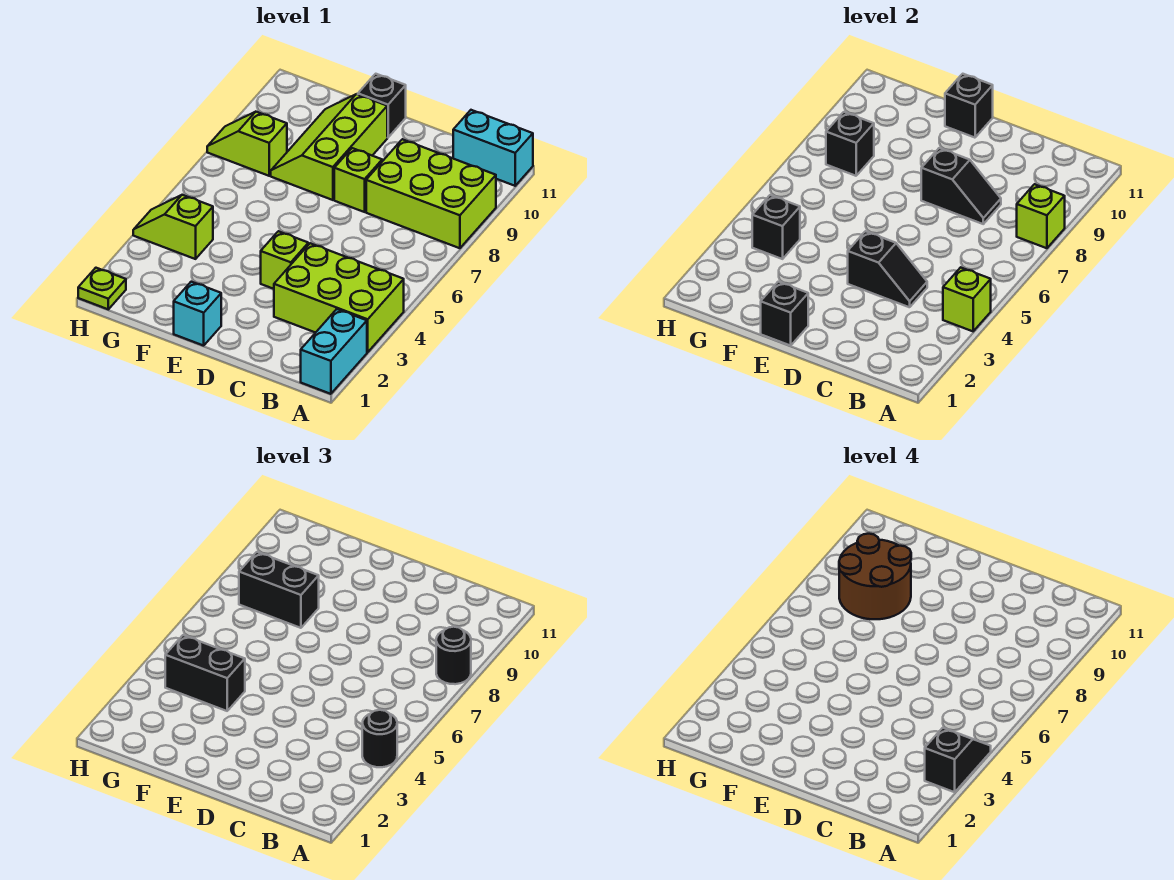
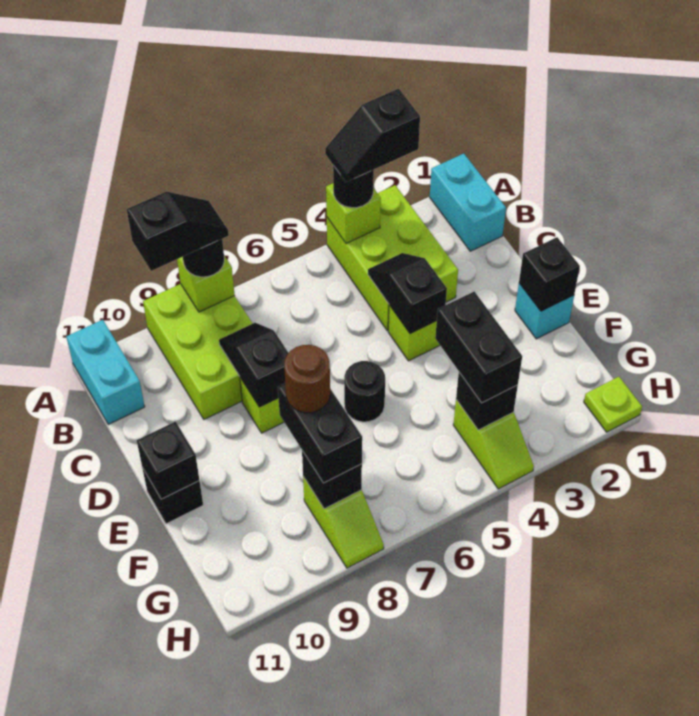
cyan 1x2 brick [301,309,367,394] -> cyan 1x2 brick turned to [430,154,506,251]
none -> black 1x2 slope [127,192,229,271]
none -> black 1x1 round brick [344,361,385,422]
lime 2x3 slope [271,94,387,200] -> none
brown 2x2 round brick [839,534,911,619] -> brown 1x1 round brick [284,345,330,413]

